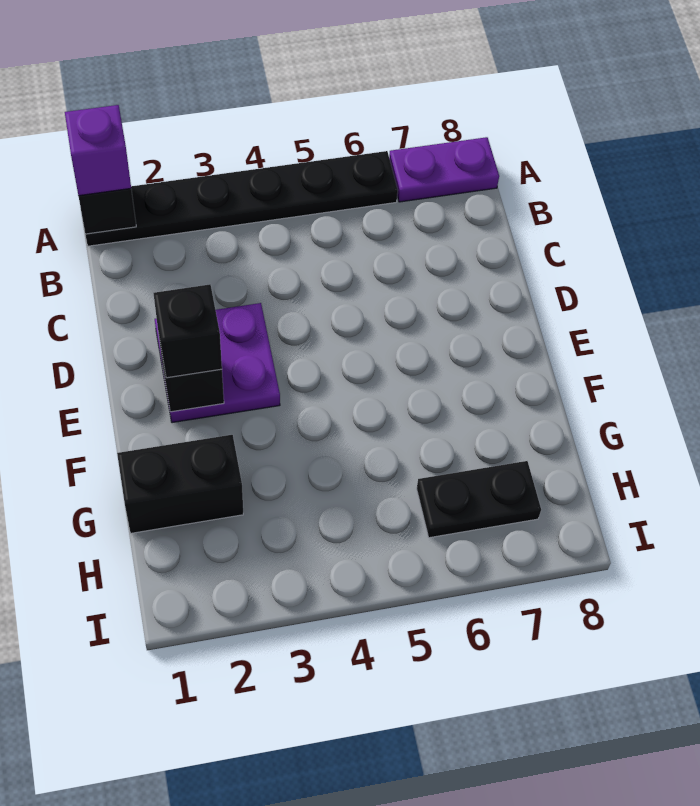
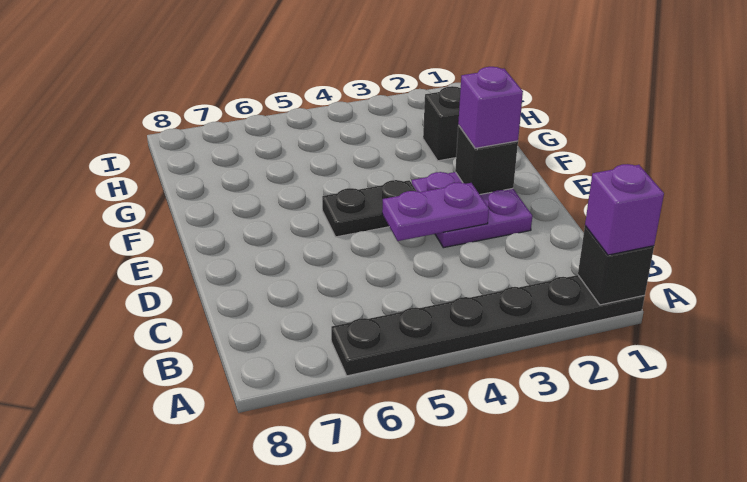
purple 1x2 plate [389,137,499,202] -> purple 1x2 plate moved to [382,182,489,241]
black 1x1 brick [153,284,222,378] -> purple 1x1 brick [458,67,523,148]
black 1x2 plate [417,461,541,538] -> black 1x2 plate moved to [322,180,416,237]

